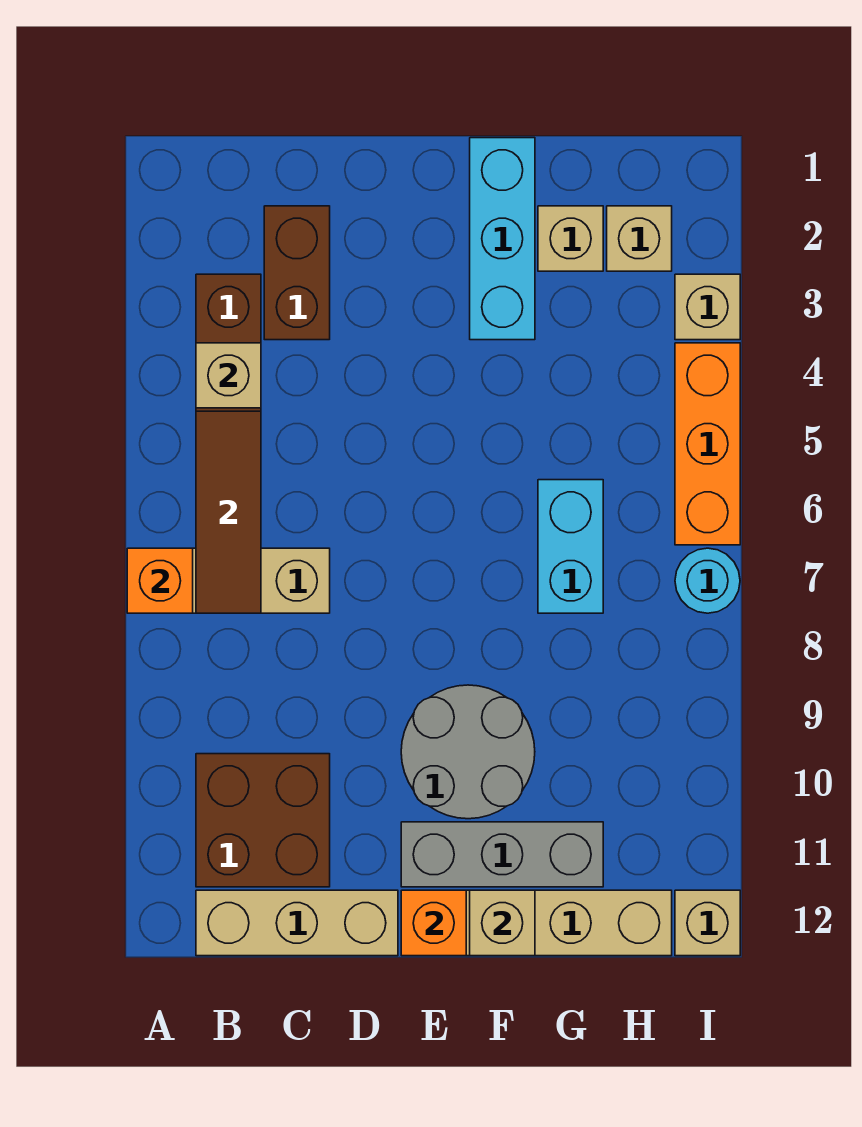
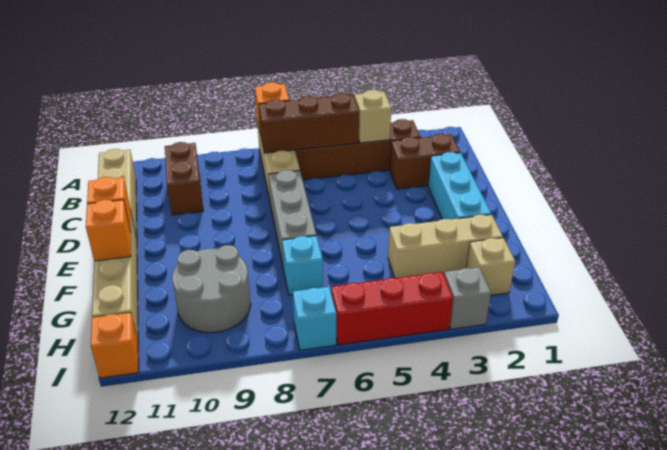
brown 1x3 tile [196,411,261,613] -> brown 1x3 brick [259,93,359,153]
brown 2x2 brick [196,754,330,887] -> brown 1x2 brick [165,142,203,215]
grey 2x2 round brick [401,685,535,819] -> grey 2x2 round brick moved to [172,245,251,333]
grey 1x3 brick [401,822,603,887] -> grey 1x3 brick moved to [269,170,316,268]
cyan 1x3 brick [470,138,535,340] -> cyan 1x3 brick turned to [428,152,491,220]
tan 1x1 brick [470,890,535,956] -> orange 1x1 brick [86,200,131,261]
tan 1x1 brick [538,206,603,271] -> tan 1x3 brick [388,215,503,278]
cyan 1x2 brick [538,480,603,613] -> cyan 1x1 brick [282,236,323,295]
tan 1x1 brick [675,274,740,340] -> grey 1x1 brick [444,267,491,329]
orange 1x3 brick [675,343,740,545] -> red 1x3 brick [331,272,453,345]
cyan 1x1 round brick [675,548,740,613] -> cyan 1x1 brick [293,287,336,350]
tan 1x1 brick [675,890,740,956] -> orange 1x1 brick [91,312,139,378]

